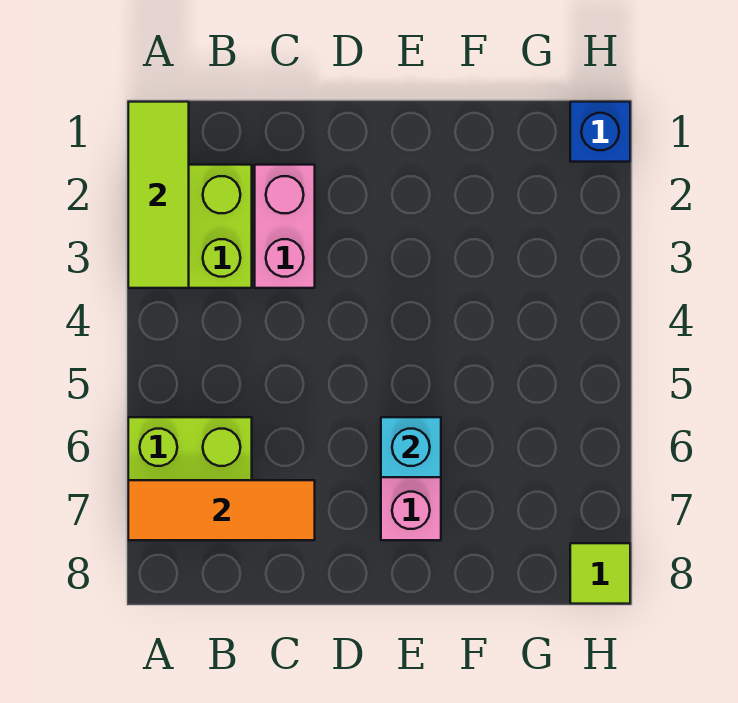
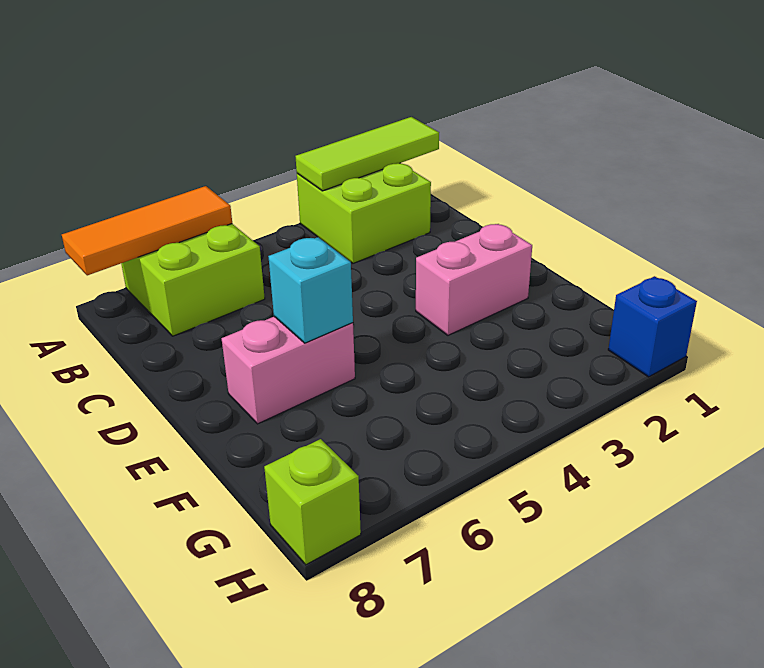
orange 1x3 tile [128,480,315,540] -> orange 1x3 tile turned to [62,186,232,275]
pink 1x2 brick [255,165,315,288] -> pink 1x2 brick moved to [416,224,532,335]
lime 1x1 tile [570,543,630,604] -> lime 1x1 brick [264,439,361,565]

